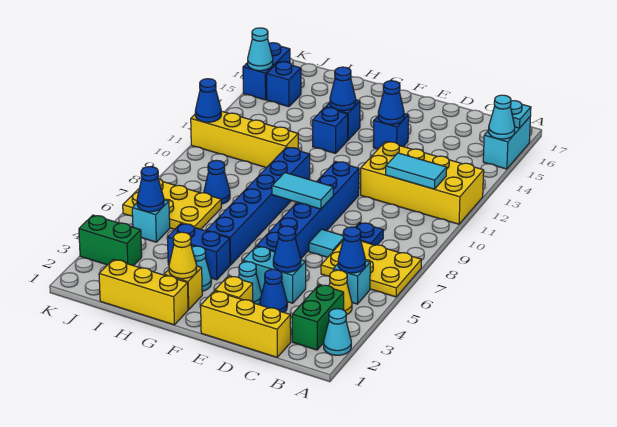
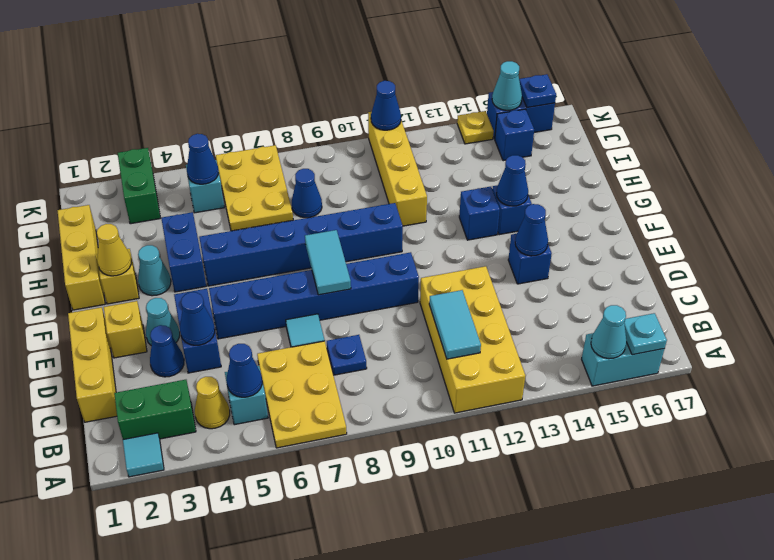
cyan 1x1 cone [324,309,351,355] -> cyan 1x1 tile [123,433,164,477]
cyan 1x2 brick [243,246,306,303] -> blue 1x2 brick [174,289,221,373]
none -> yellow 1x1 plate [457,111,494,144]
none -> blue 1x1 plate [519,74,556,108]

